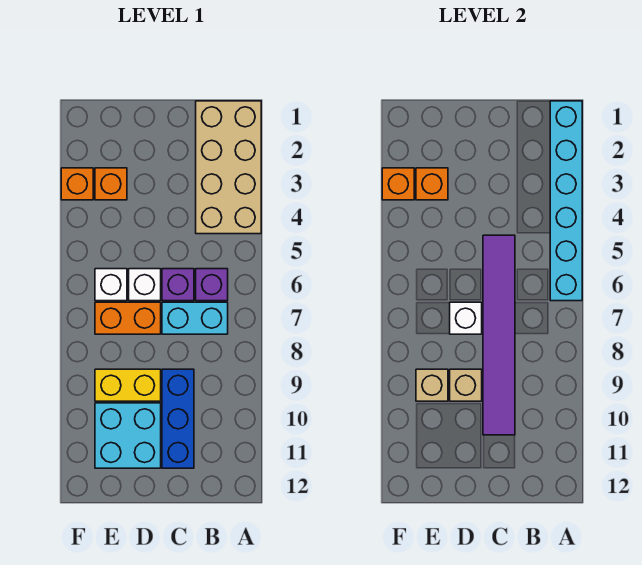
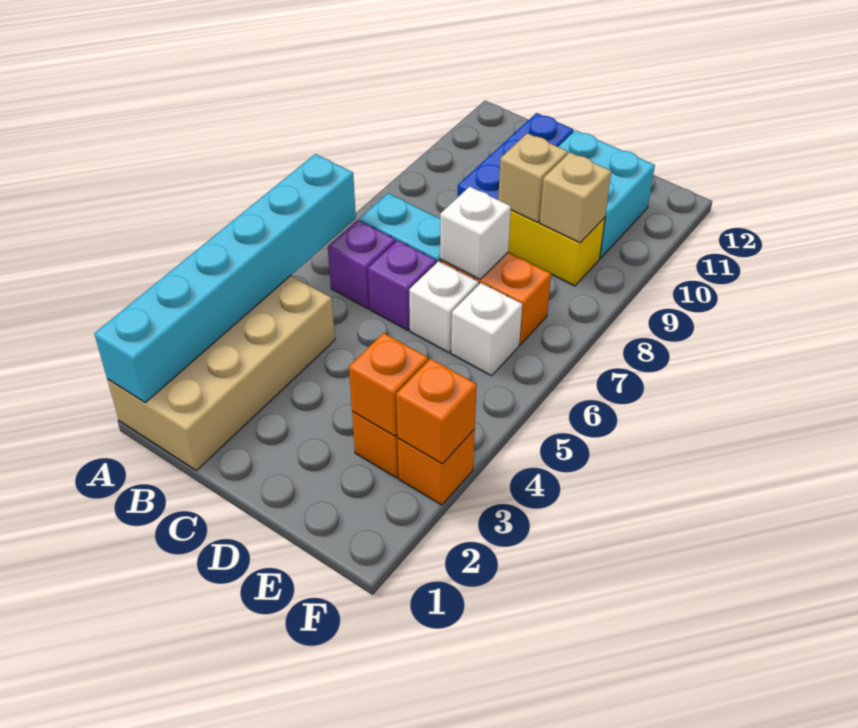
purple 1x6 tile [483,235,515,435] -> none

